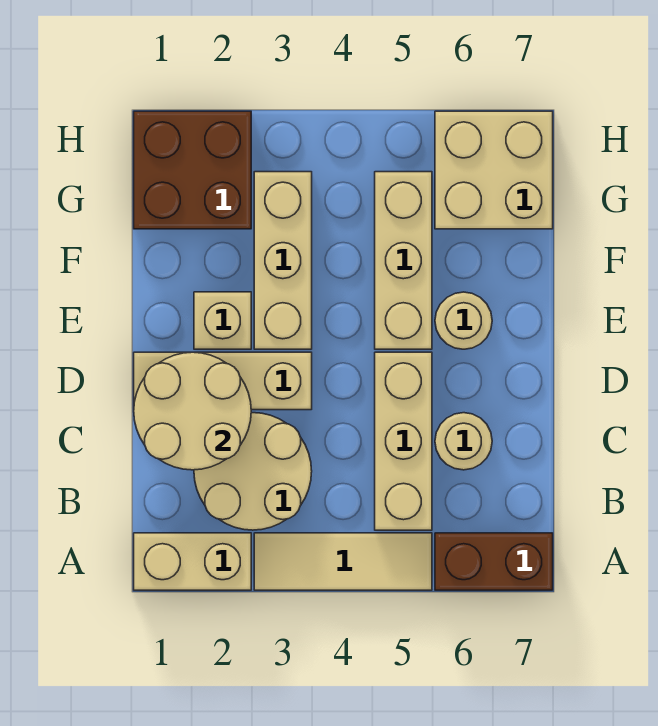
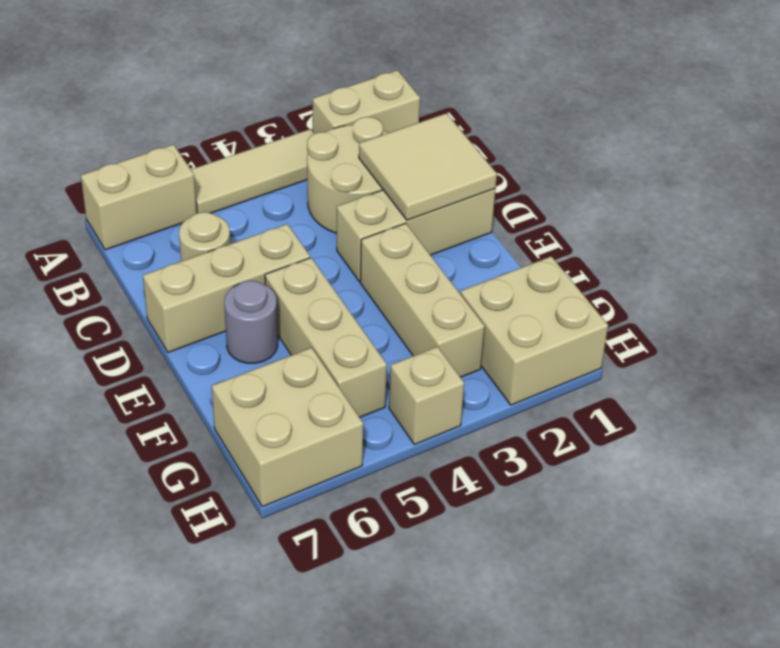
brown 1x2 brick [435,533,553,590] -> tan 1x2 brick [81,145,197,250]
tan 1x3 brick [375,352,432,530] -> tan 1x3 brick turned to [143,224,310,352]
tan 2x2 round brick [134,352,251,470] -> tan 2x2 tile [359,113,497,220]
tan 1x1 brick [194,292,251,349] -> tan 1x1 brick moved to [389,347,464,445]
tan 1x1 round brick [435,292,492,349] -> grey 1x1 round brick [224,281,278,363]
brown 2x2 brick [134,111,251,229] -> tan 2x2 brick [460,256,608,405]

